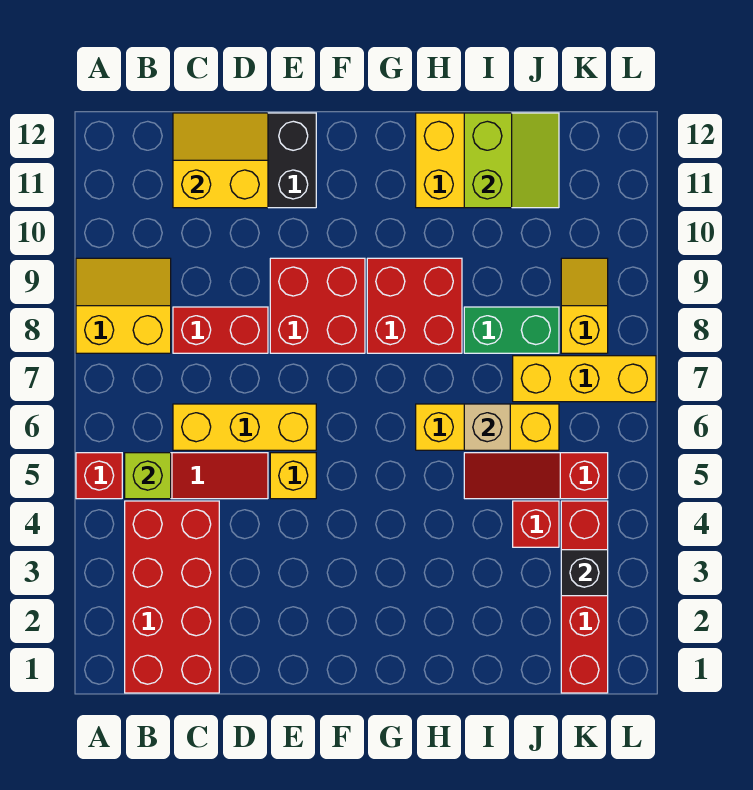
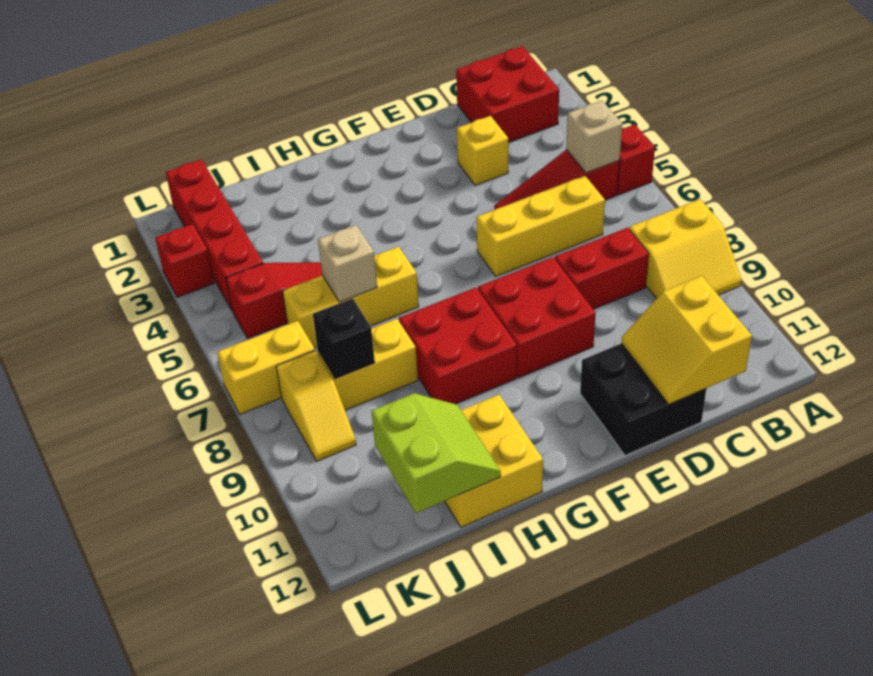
red 2x4 brick [125,501,219,693] -> red 2x2 brick [456,46,559,143]
lime 1x1 brick [125,453,171,499] -> tan 1x1 brick [566,100,622,173]
yellow 2x2 slope [173,113,268,208] -> yellow 2x2 slope turned to [622,276,752,404]
yellow 1x1 brick [270,453,316,499] -> yellow 1x1 brick moved to [457,116,508,186]
green 1x2 brick [464,307,559,353] -> yellow 1x2 brick [318,319,418,410]
lime 2x2 slope [464,113,559,208] -> lime 2x2 slope turned to [372,393,501,513]
red 1x1 brick [513,501,559,547] -> red 1x1 brick moved to [155,224,214,297]
yellow 1x3 brick [513,356,656,402] -> yellow 1x2 brick [217,321,315,414]
black 1x1 brick [561,550,608,596] -> black 1x1 brick moved to [313,298,375,379]

